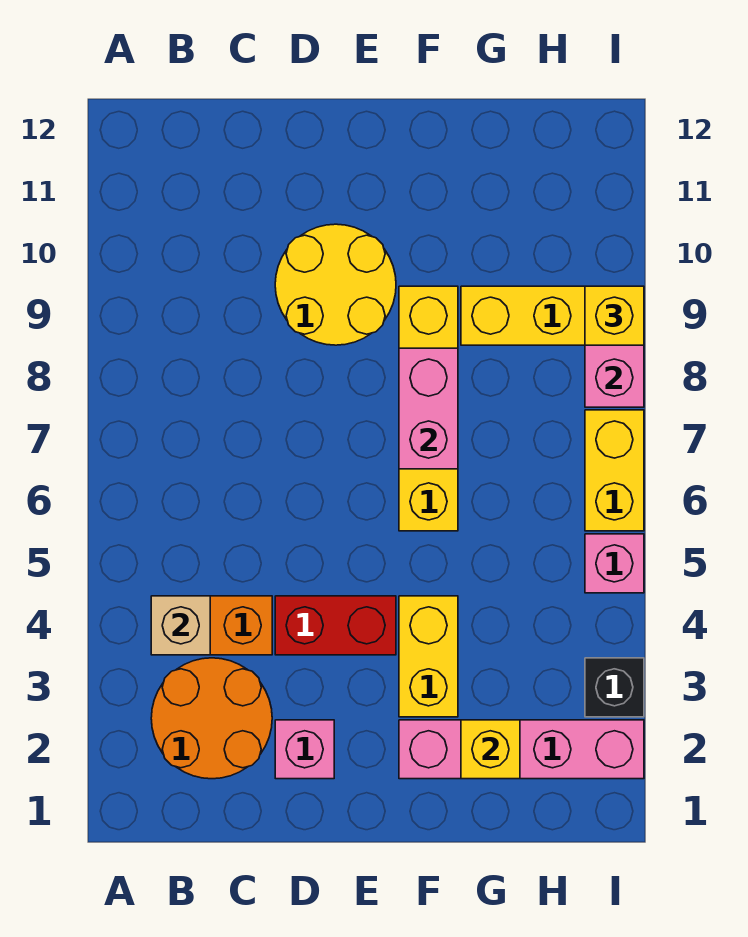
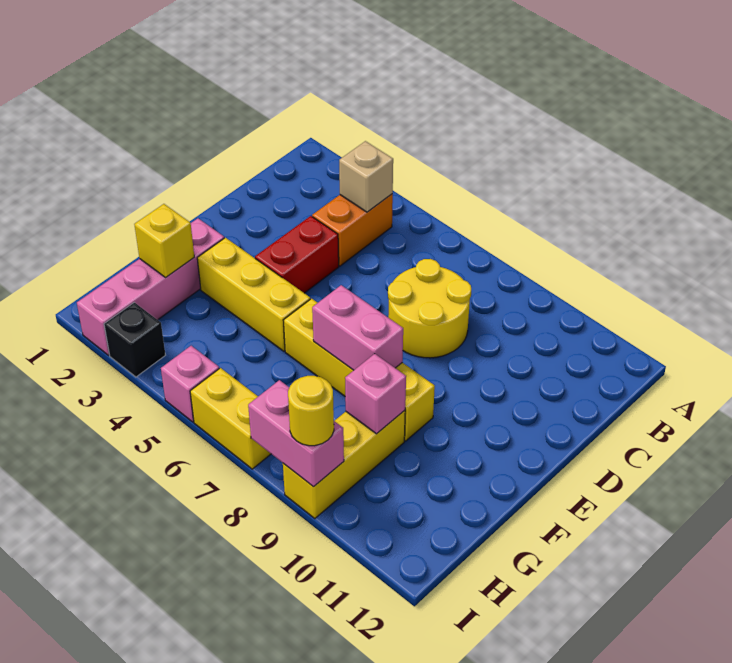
orange 2x2 round brick [151,658,272,779] -> none
pink 1x1 brick [275,720,334,779] -> pink 1x1 brick moved to [345,354,406,434]
yellow 2x2 round brick [275,224,396,345] -> yellow 2x2 round brick moved to [388,259,471,358]
yellow 1x2 brick [399,596,458,717] -> yellow 1x3 brick [197,238,310,351]
yellow 1x1 brick [585,286,644,345] -> yellow 1x1 round brick [288,376,334,446]

